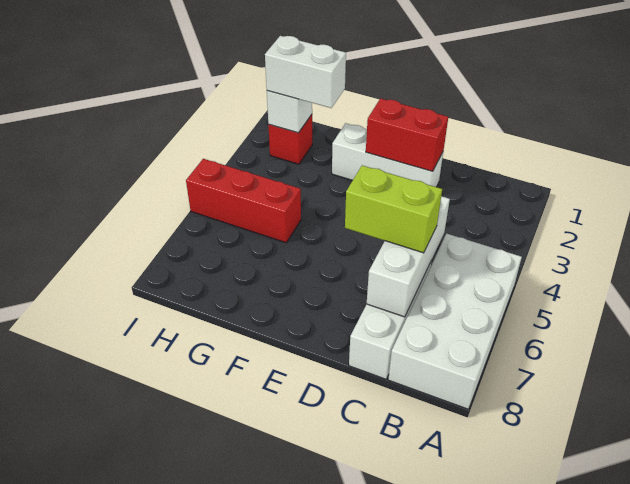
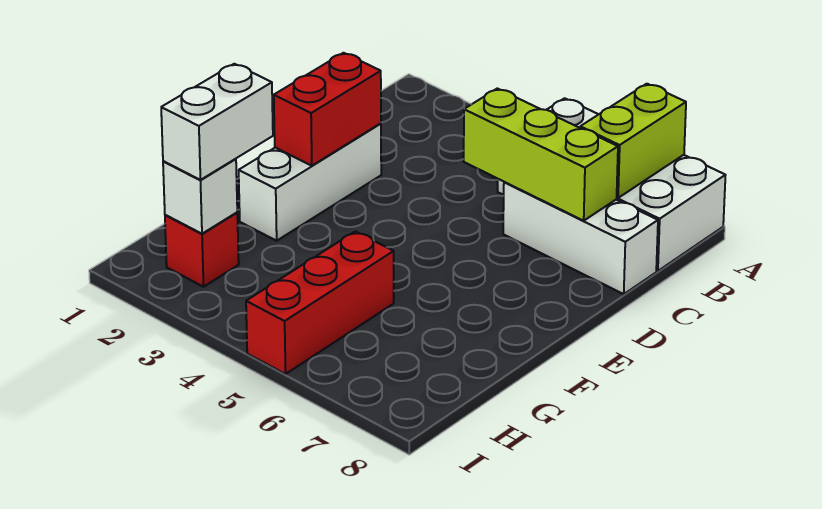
white 1x3 brick [367,196,450,317] -> lime 1x3 brick [464,89,618,221]
lime 1x2 brick [345,165,442,253] -> lime 1x2 brick moved to [580,84,686,198]

